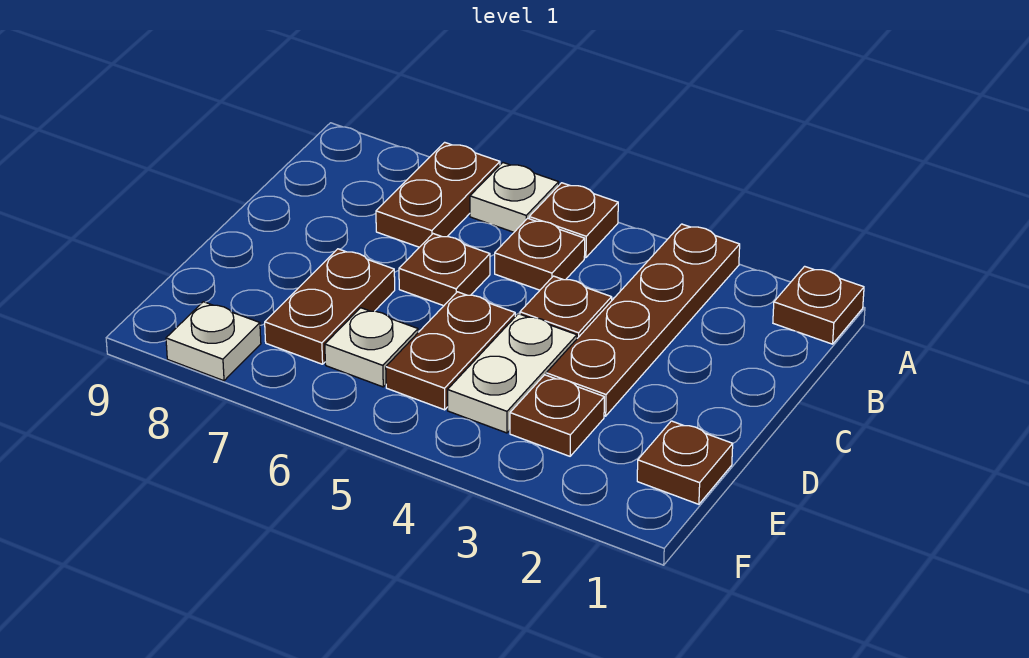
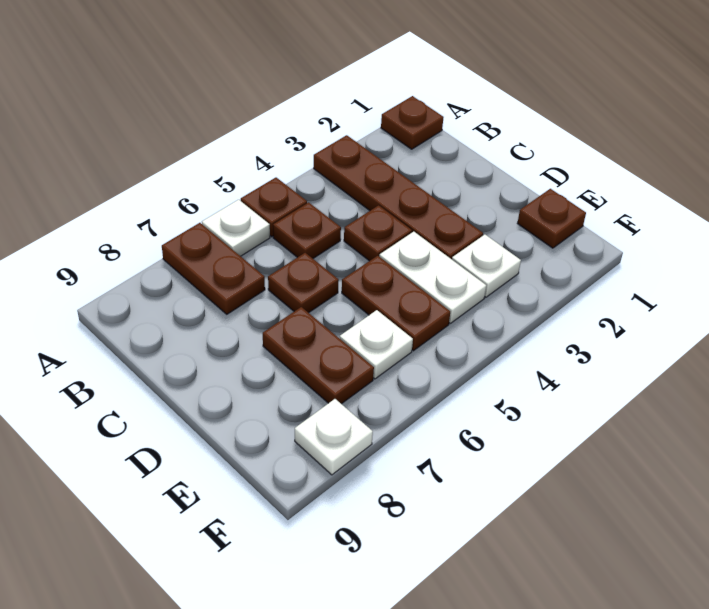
brown 1x1 plate [510,375,604,456] -> white 1x1 plate [452,235,521,297]

